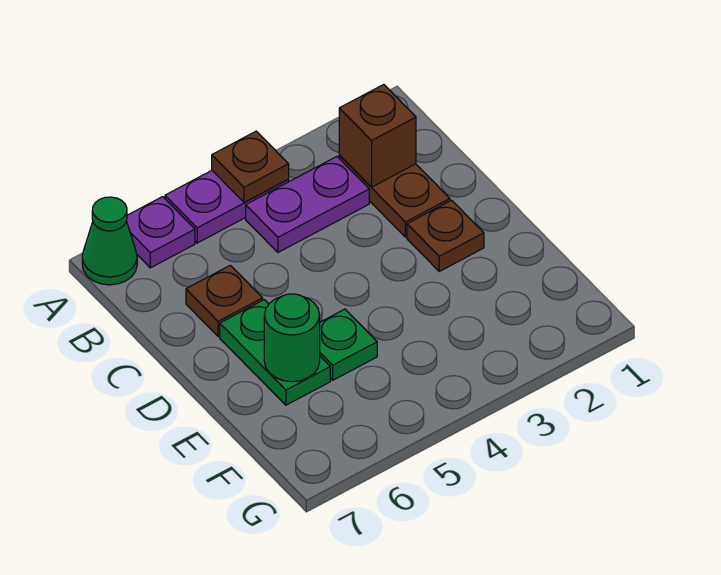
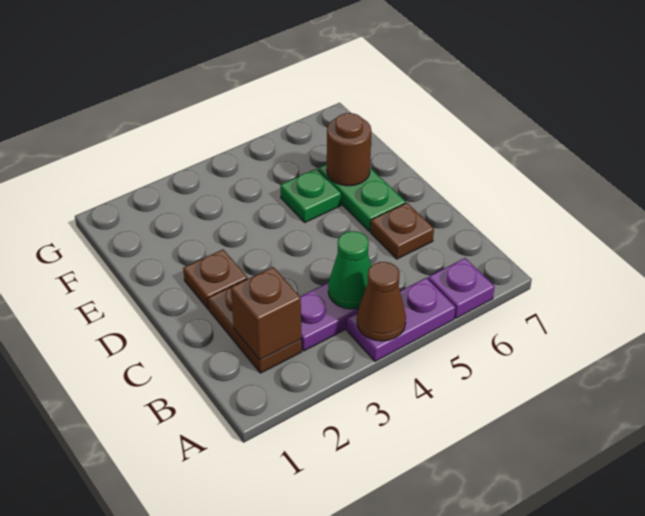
brown 1x1 plate [212,131,289,202] -> brown 1x1 cone [357,262,406,341]
green 1x1 cone [82,197,137,285] -> green 1x1 cone moved to [328,231,371,309]
green 1x1 round brick [264,294,320,382] -> brown 1x1 round brick [327,113,371,186]

